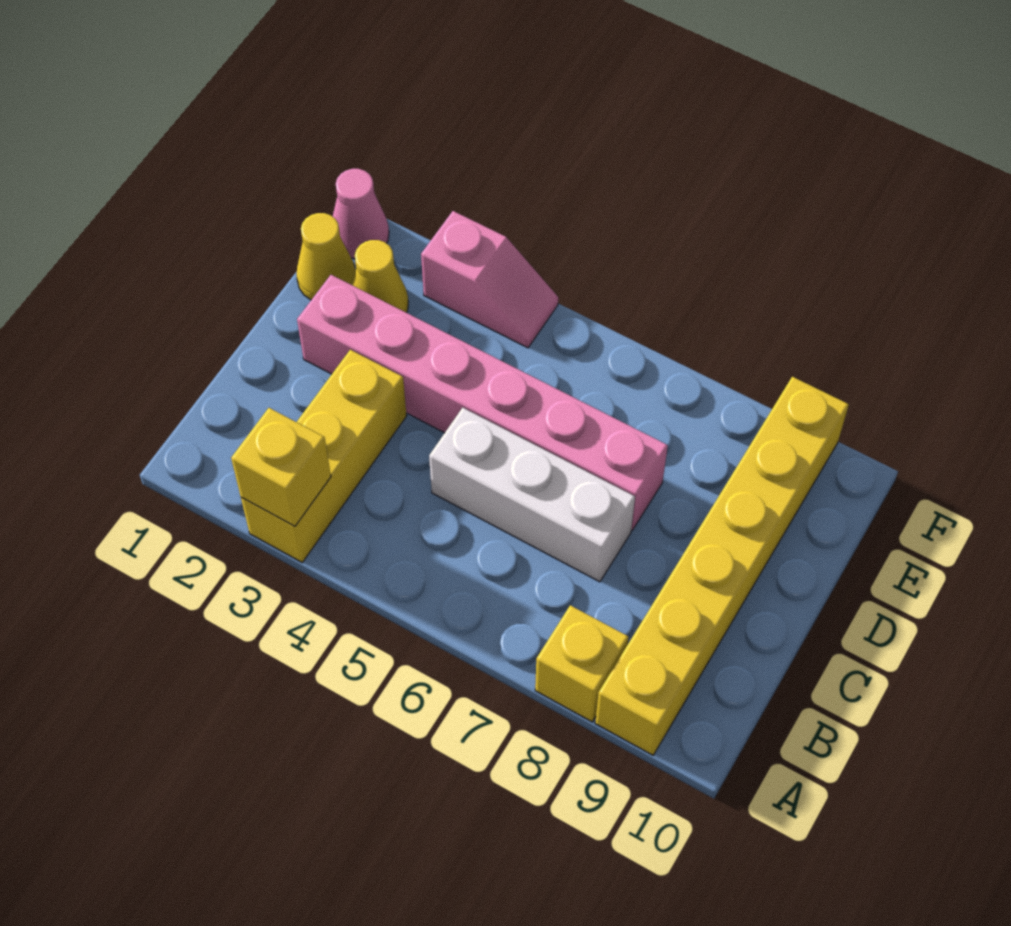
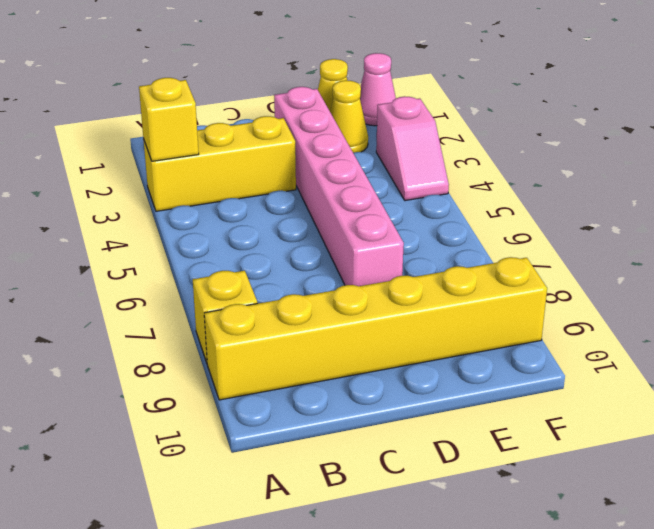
white 1x3 brick [429,408,635,582] -> none

